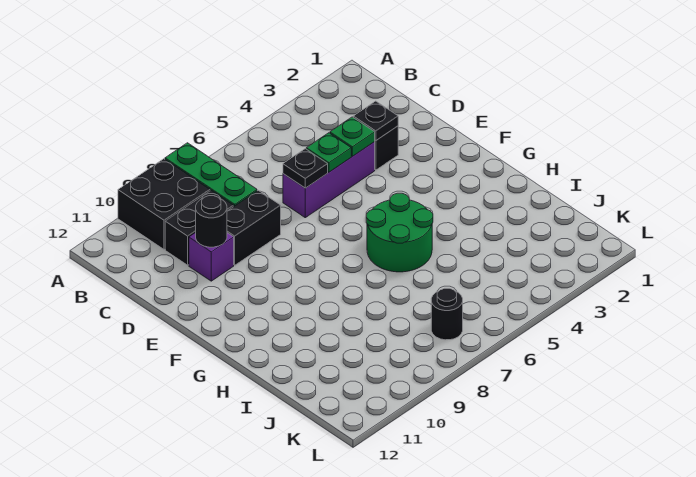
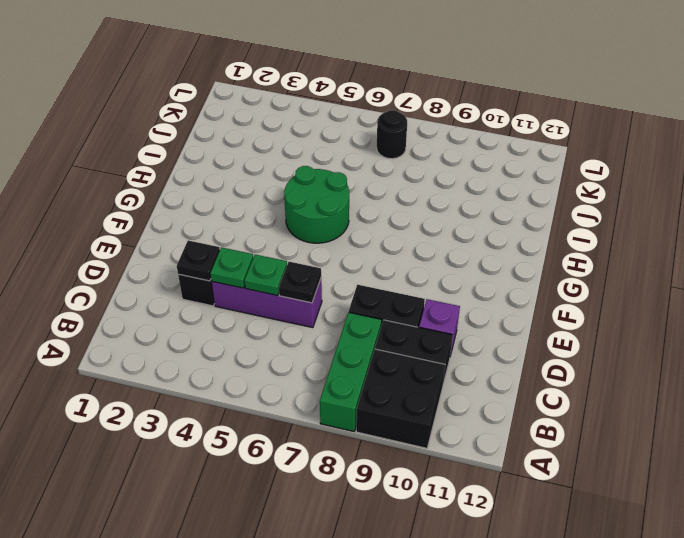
black 1x1 round brick [196,196,227,247] -> none

